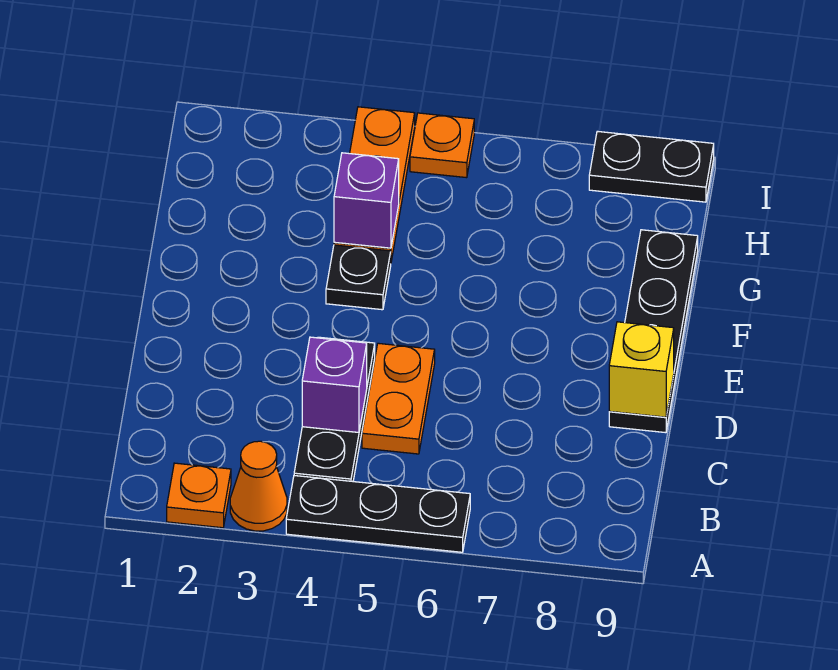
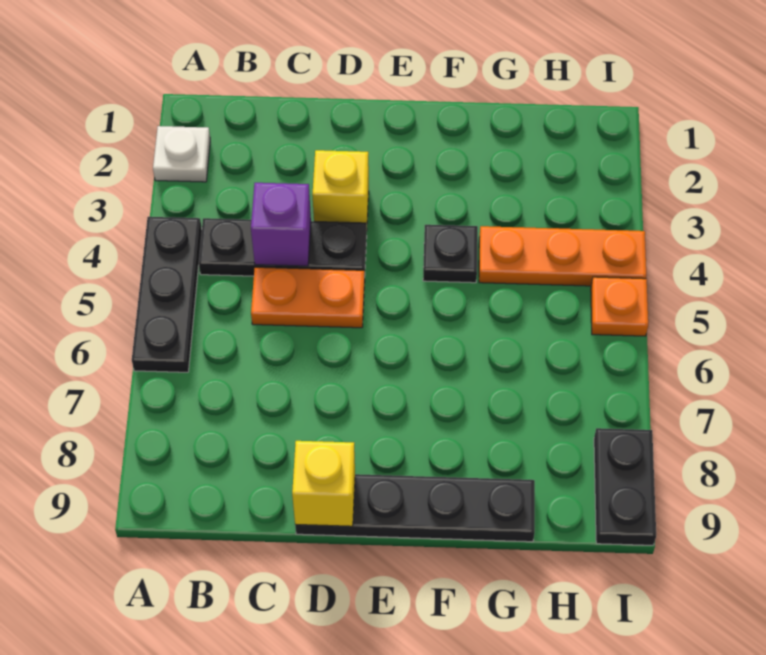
orange 1x1 plate [167,463,231,528] -> white 1x1 plate [153,126,210,182]
orange 1x1 cone [230,441,287,531] -> none
none -> yellow 1x1 brick [312,150,369,223]
purple 1x1 brick [334,153,399,248] -> none

